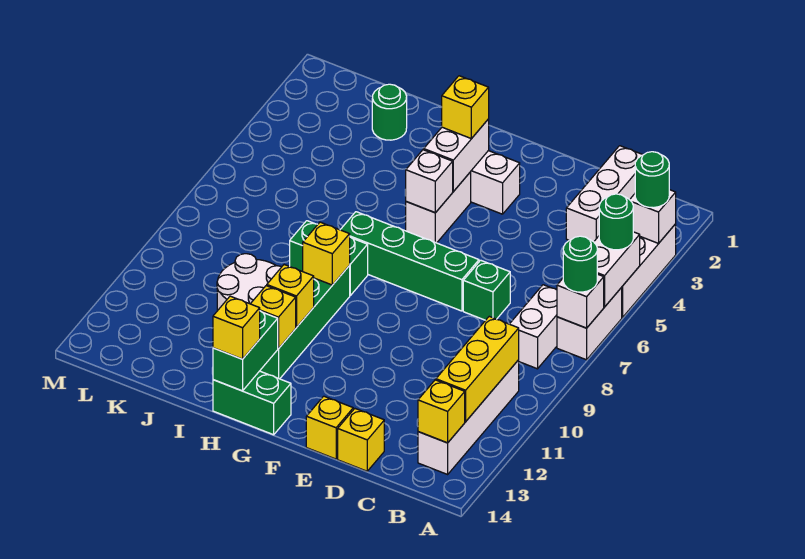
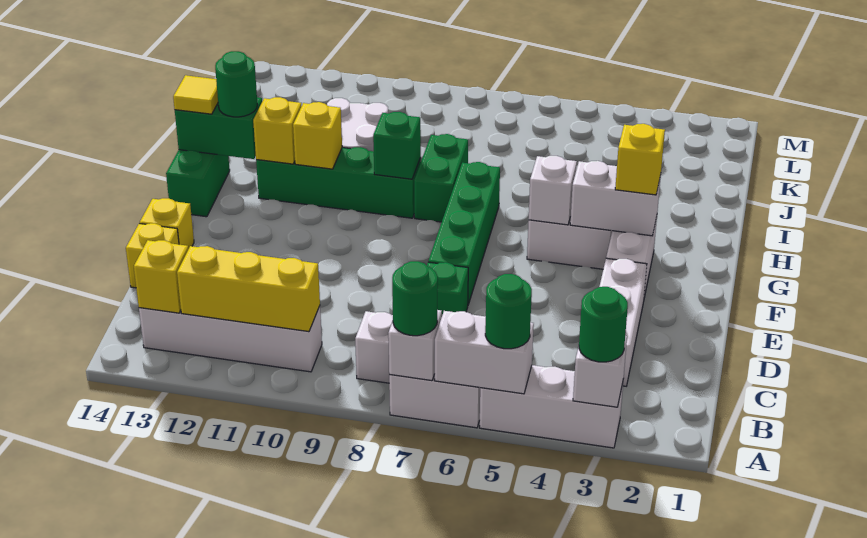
white 1x3 brick [566,146,643,242] -> white 1x3 brick turned to [599,258,647,386]
yellow 1x1 brick [303,222,350,285] -> green 1x1 brick [373,112,421,179]
yellow 1x1 brick [213,296,260,359] -> yellow 1x1 tile [173,75,218,114]
green 1x1 round brick [372,84,407,140] -> green 1x1 round brick moved to [215,51,257,117]

